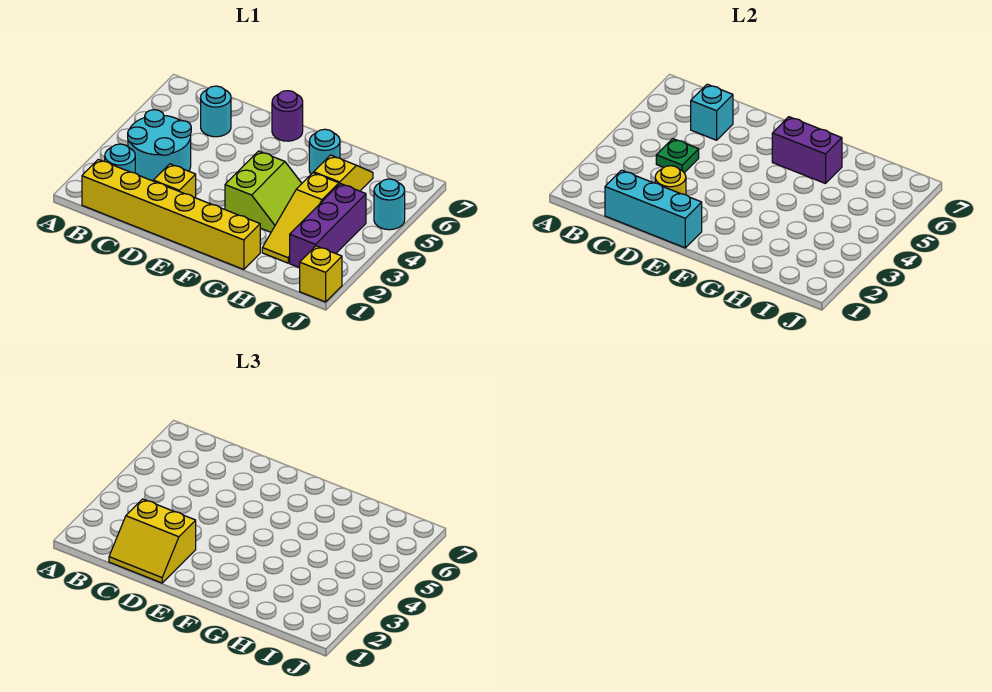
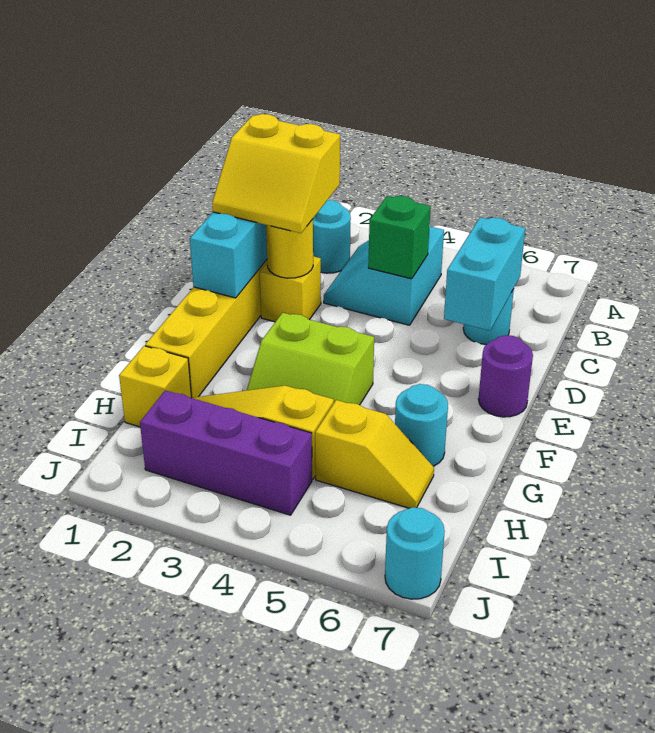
cyan 2x2 round brick [128,110,191,181] -> cyan 2x2 slope [324,226,444,325]
yellow 2x2 slope [109,499,196,583] -> yellow 2x2 slope turned to [212,114,340,233]
green 1x1 plate [656,139,699,173] -> green 1x1 brick [368,196,431,279]
cyan 1x1 brick [691,84,733,140] -> cyan 1x2 brick [444,218,525,331]
purple 1x2 brick [772,117,842,184] -> none
yellow 1x1 brick [300,246,342,302] -> yellow 1x1 brick moved to [119,346,191,427]
cyan 1x1 round brick [374,179,405,230] -> cyan 1x1 round brick moved to [385,507,445,599]

